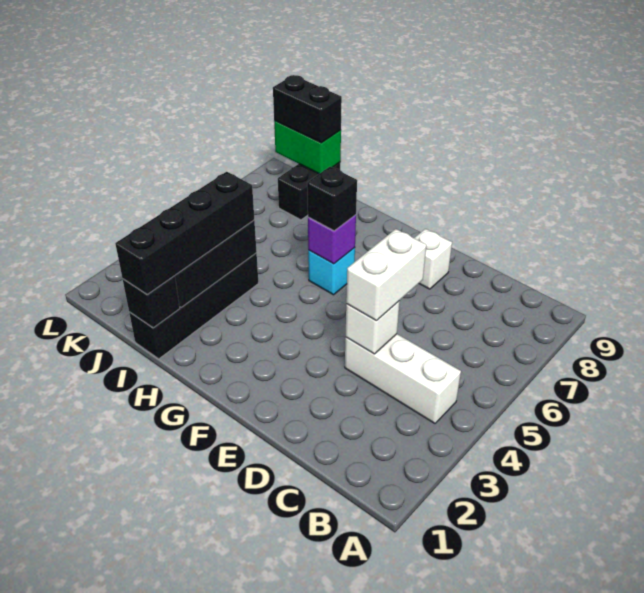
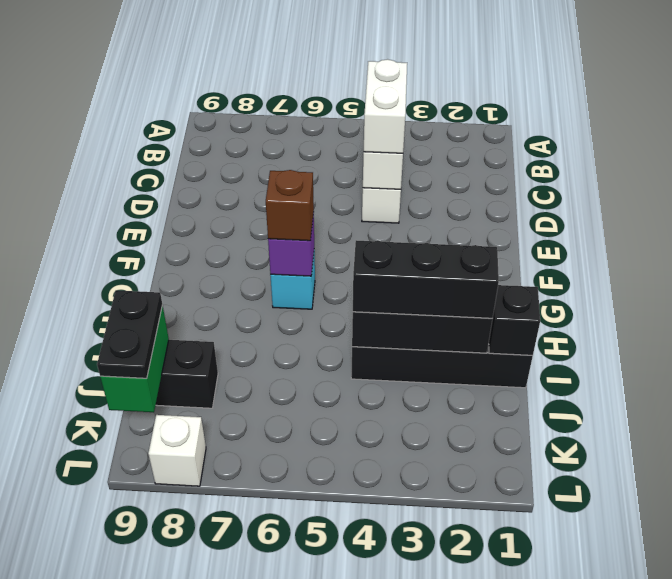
white 1x2 brick [346,229,426,321] -> white 1x2 brick turned to [364,59,407,153]
white 1x1 brick [415,229,452,289] -> white 1x1 brick moved to [148,415,206,486]
black 1x1 brick [307,167,357,231] -> brown 1x1 brick [266,170,314,241]
black 1x4 brick [115,172,254,295] -> black 1x3 brick [353,240,499,318]
black 1x2 brick [273,75,342,143] -> black 1x2 plate [97,290,162,378]

